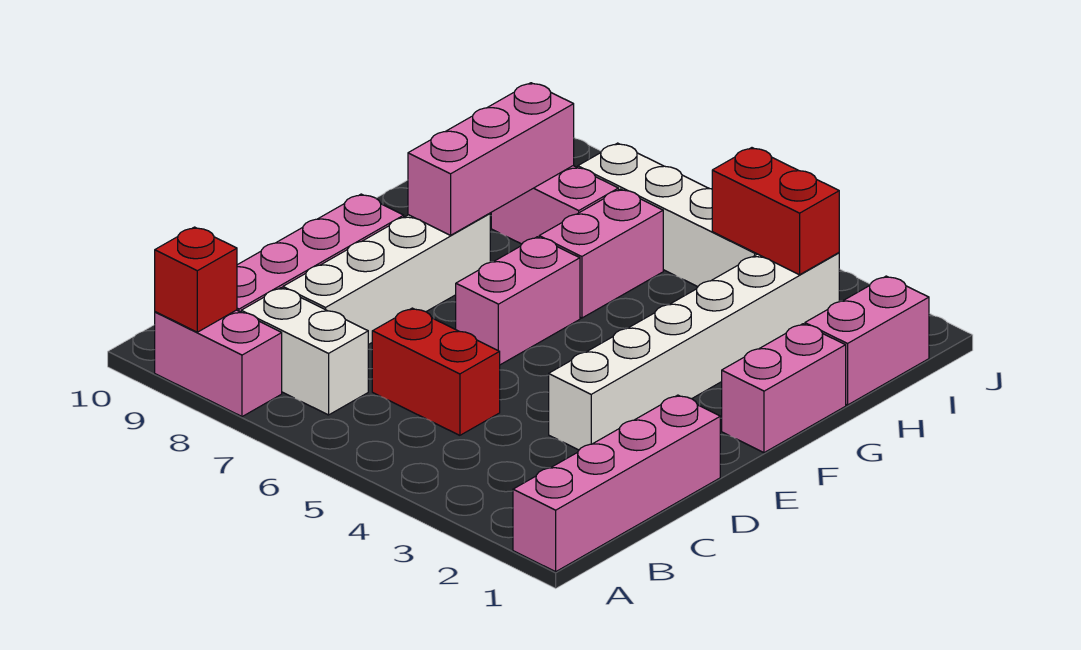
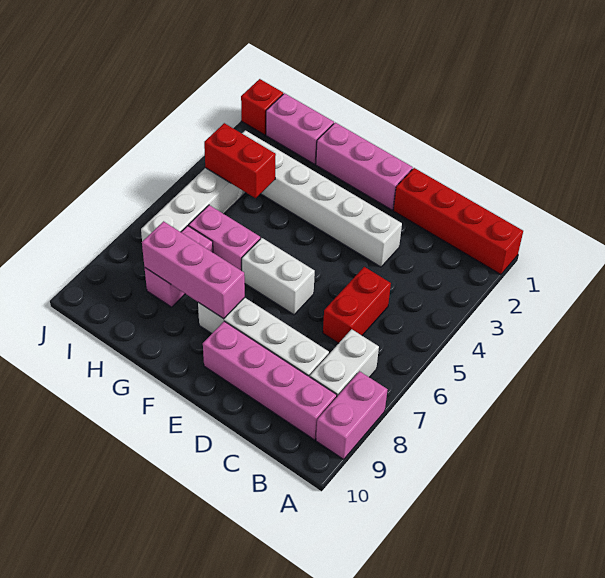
pink 1x4 brick [513,395,720,572] -> red 1x4 brick [393,168,523,275]
red 1x1 brick [155,227,237,332] -> red 1x1 brick moved to [241,79,283,135]
pink 1x2 brick [456,237,580,365] -> white 1x2 brick [242,238,315,315]
pink 1x2 brick [722,324,846,453] -> pink 1x3 brick [316,123,413,210]
red 1x2 brick [712,148,839,275] -> red 1x2 brick turned to [204,123,276,198]

